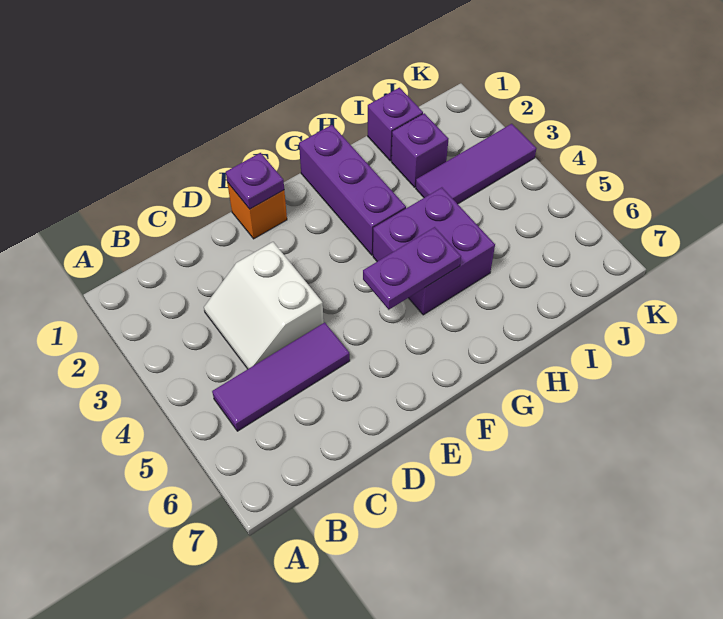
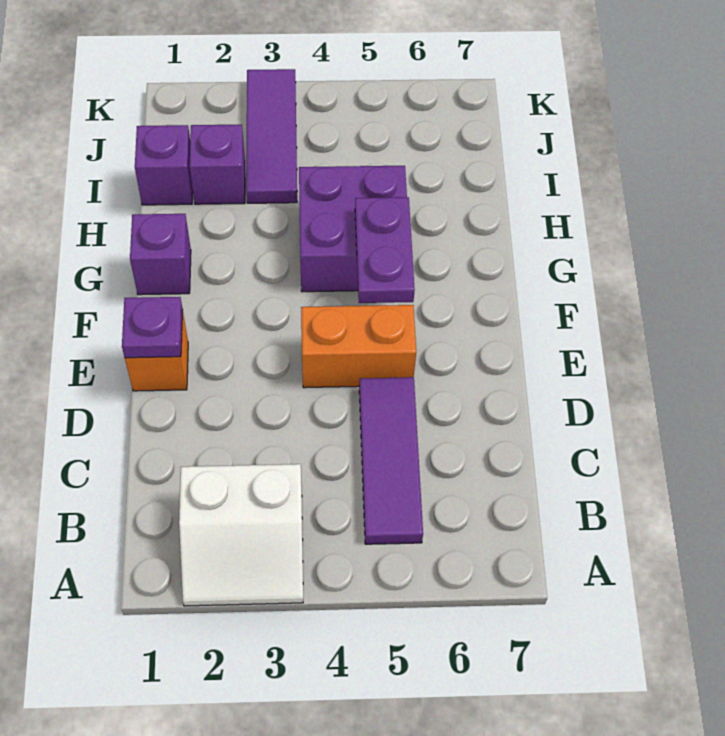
white 2x2 slope [204,242,324,369] -> white 2x2 slope moved to [179,464,303,606]
none -> orange 1x2 brick [301,305,416,388]
purple 1x3 brick [299,125,406,255] -> purple 1x1 brick [130,214,191,295]

